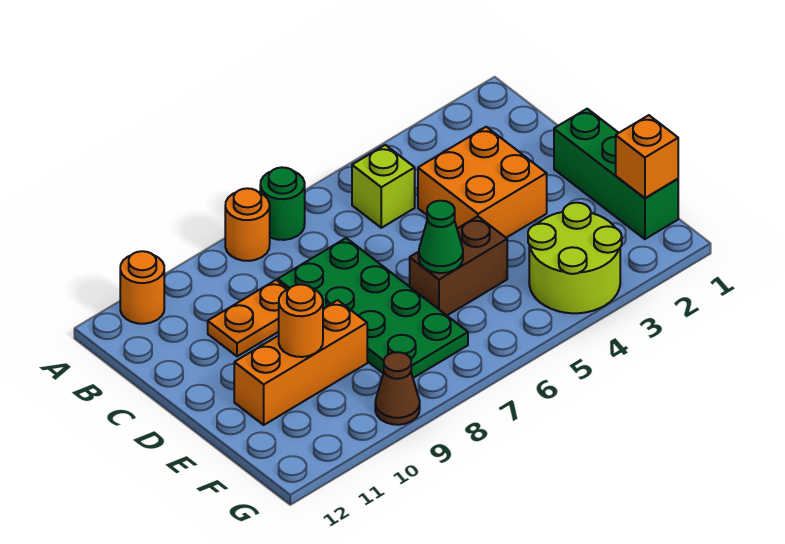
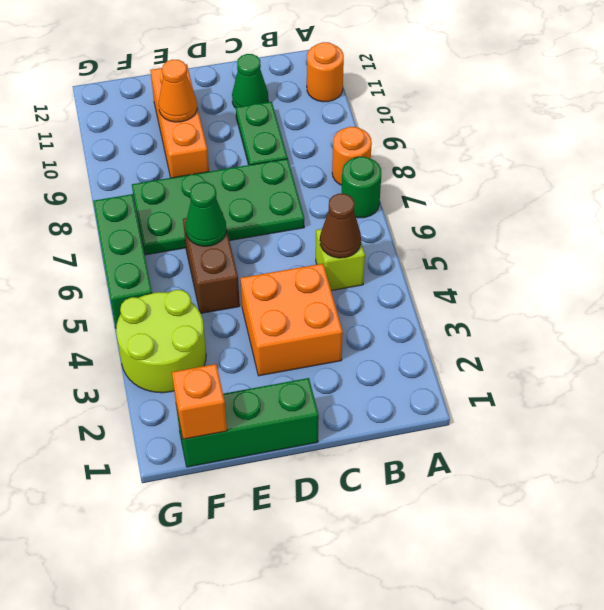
orange 1x2 plate [208,280,287,356] -> green 1x2 plate [236,102,288,165]
none -> green 1x1 cone [232,54,268,108]
orange 1x1 round brick [279,284,323,357] -> orange 1x1 cone [159,60,197,122]
none -> green 1x3 brick [93,194,152,328]
brown 1x1 cone [375,352,420,425] -> brown 1x1 cone moved to [320,194,361,258]

